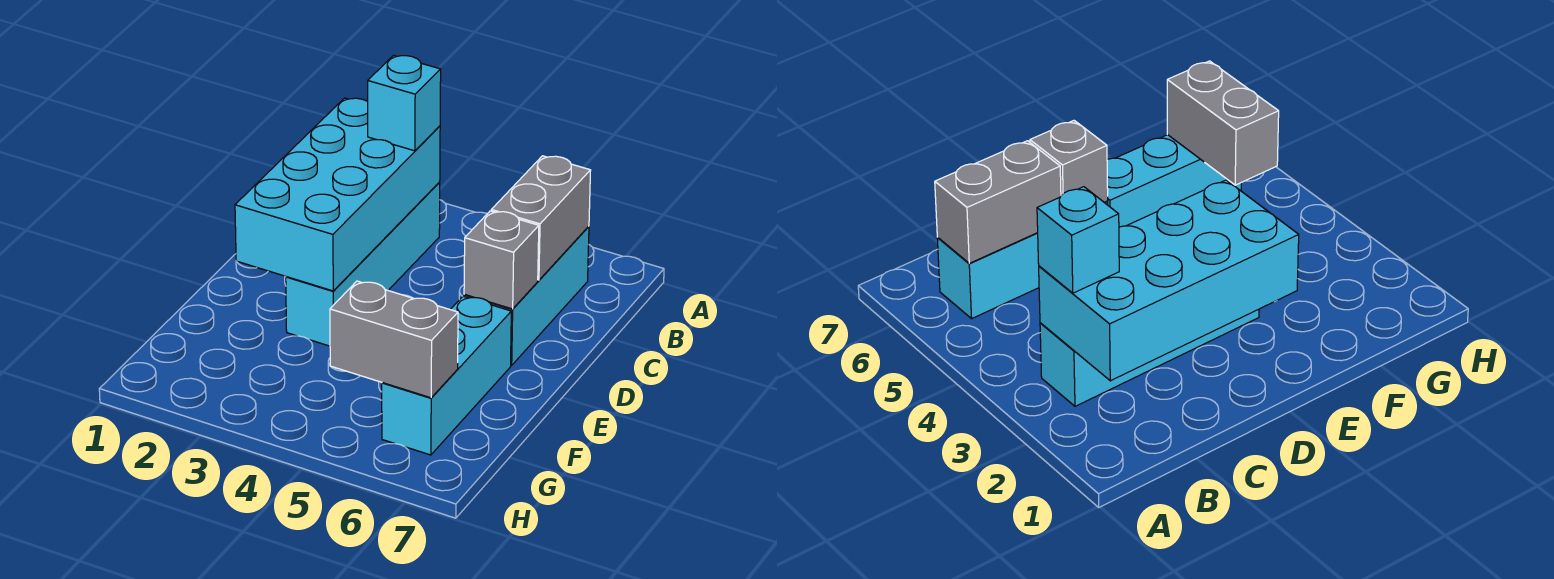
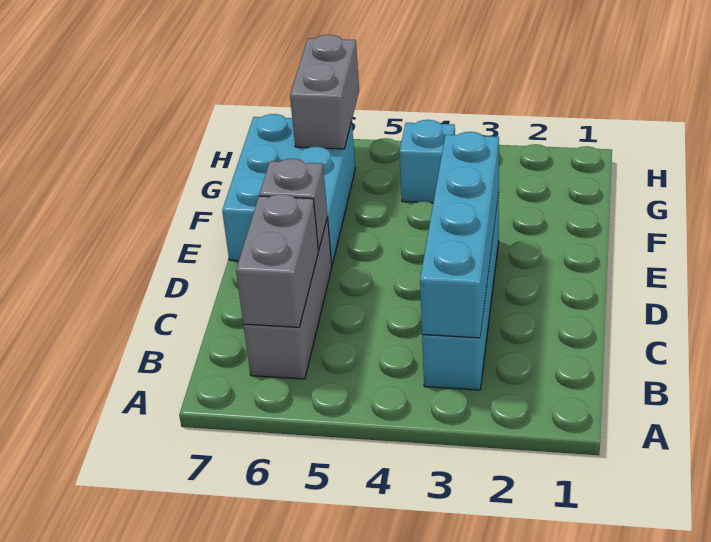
cyan 2x4 brick [235,98,440,291] -> cyan 1x4 brick [420,132,499,338]
cyan 1x1 brick [368,56,441,151] -> cyan 1x1 brick moved to [399,120,455,203]
cyan 1x3 brick [464,226,589,365] -> grey 1x3 brick [244,218,332,379]
cyan 1x3 brick [382,296,511,455] -> cyan 2x3 brick [222,114,355,264]
grey 1x2 brick [330,281,458,398] -> grey 1x2 brick turned to [290,35,359,149]

